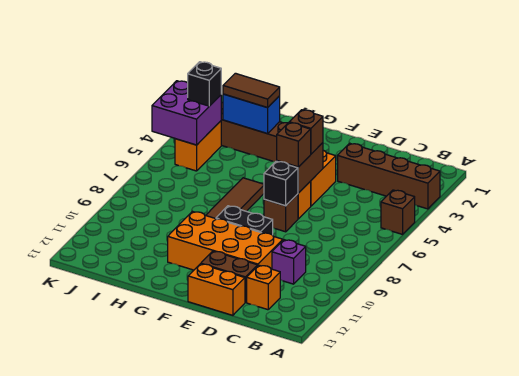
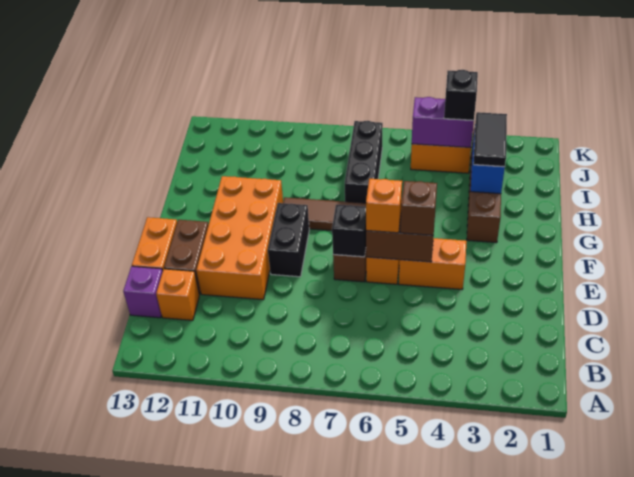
brown 1x4 brick [338,143,440,209] -> none
brown 1x1 brick [381,190,415,234] -> none
purple 1x1 brick [272,240,306,284] -> purple 1x1 brick moved to [123,266,163,318]
brown 1x1 brick [277,123,311,167] -> orange 1x1 brick [366,179,402,233]
brown 1x2 tile [223,73,280,108] -> black 1x2 tile [473,112,507,167]
none -> black 1x3 brick [345,121,383,203]
purple 2x2 brick [152,81,221,145] -> purple 1x2 brick [412,97,474,148]

